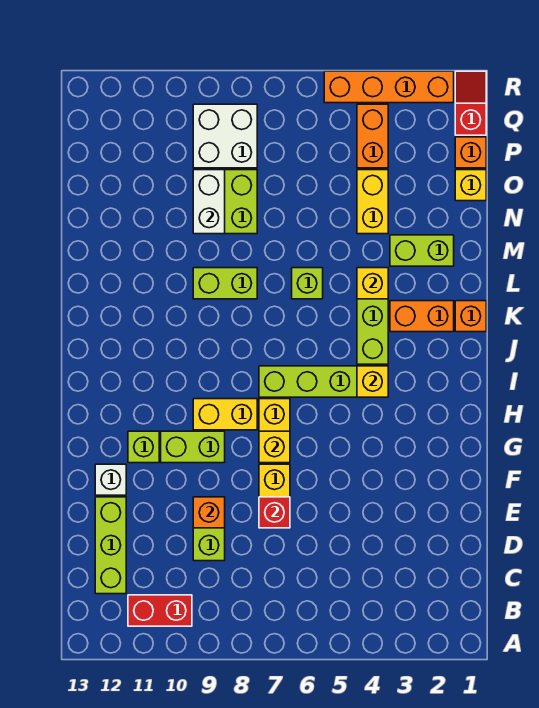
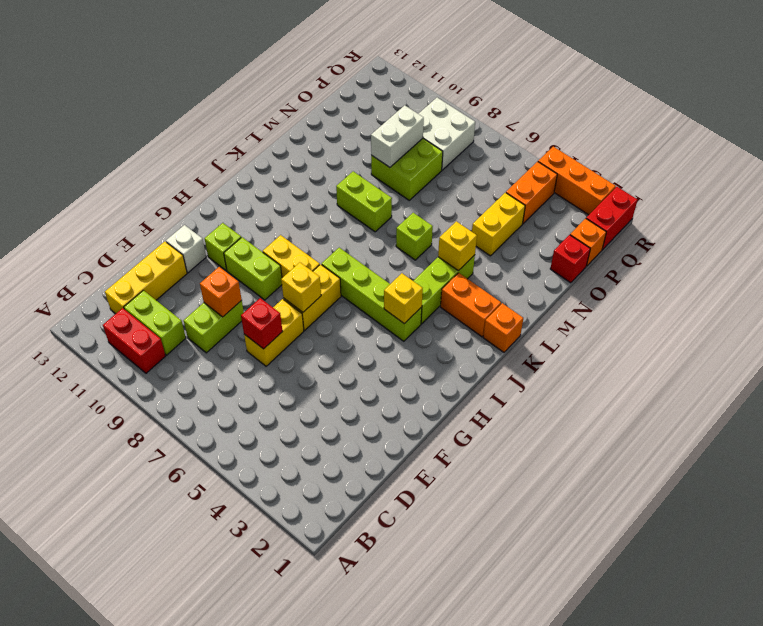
lime 1x3 brick [95,497,126,594] -> yellow 1x3 brick [105,242,187,314]
lime 1x2 brick [390,235,454,266] -> lime 1x2 brick moved to [124,290,186,355]
yellow 1x1 brick [455,170,486,201] -> red 1x1 brick [550,235,590,283]
red 1x2 slope [455,71,486,135] -> red 1x2 brick [586,187,637,250]
orange 1x4 brick [324,71,454,103] -> orange 1x3 brick [538,147,616,215]

